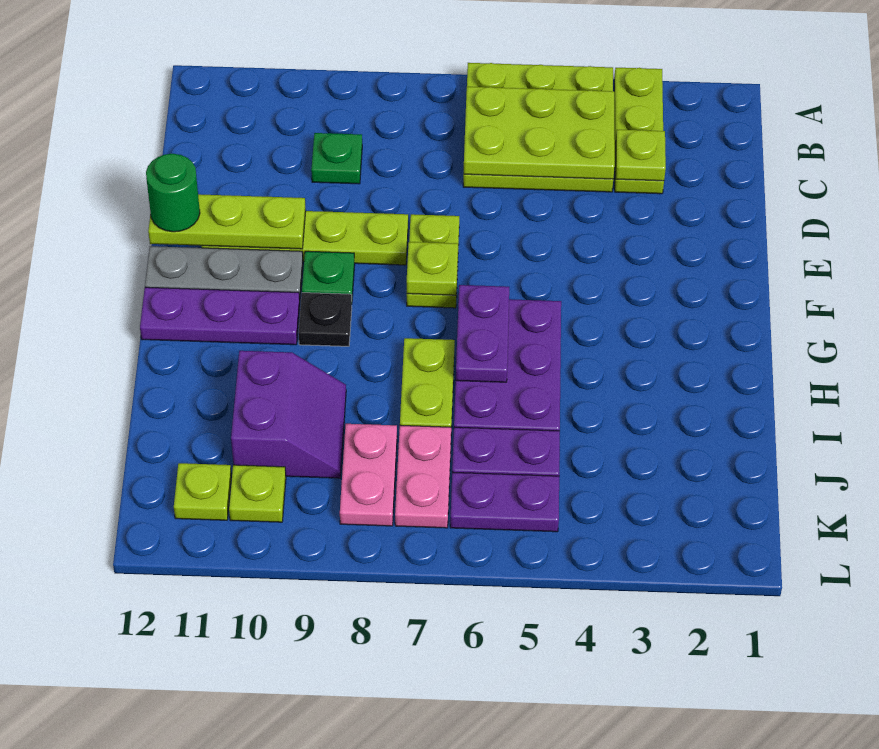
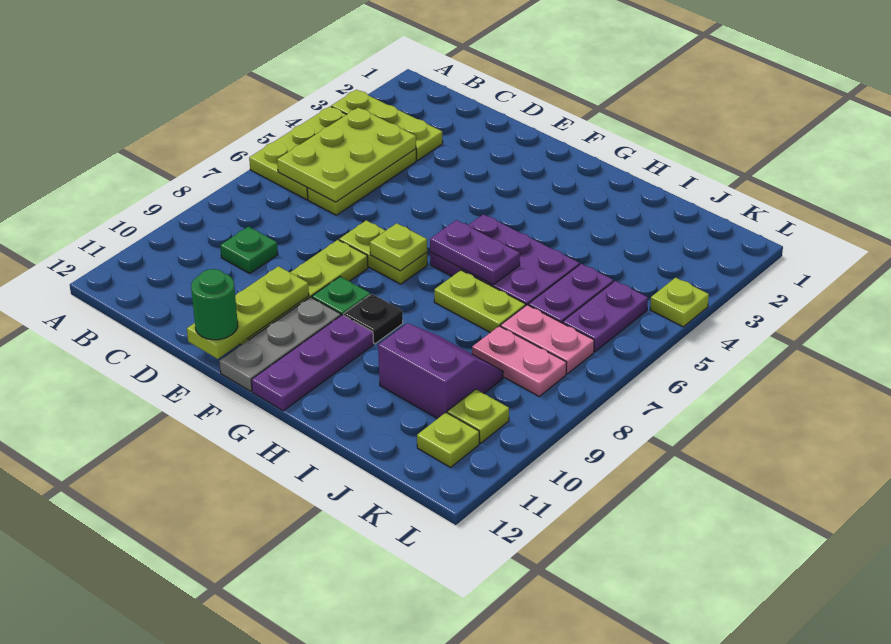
lime 1x1 plate [616,130,666,181] -> lime 1x1 plate moved to [650,278,709,327]

